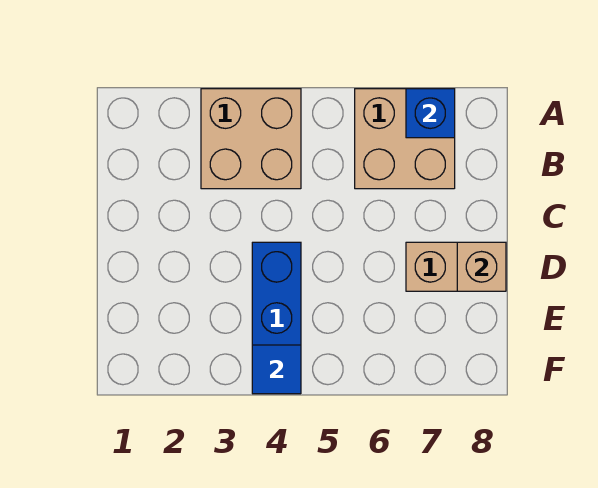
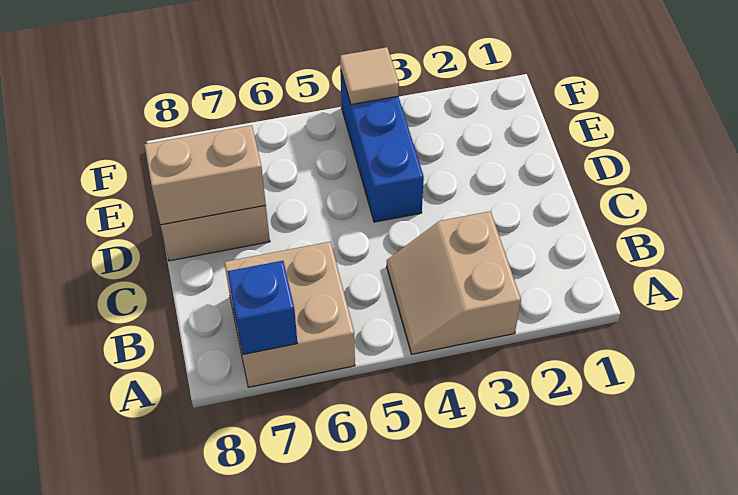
tan 2x2 brick [201,89,301,189] -> tan 2x2 slope [387,211,521,354]
tan 1x1 brick [457,242,506,291] -> tan 1x2 brick [144,125,266,225]
blue 1x1 tile [252,345,301,394] -> tan 1x1 tile [340,47,399,105]

